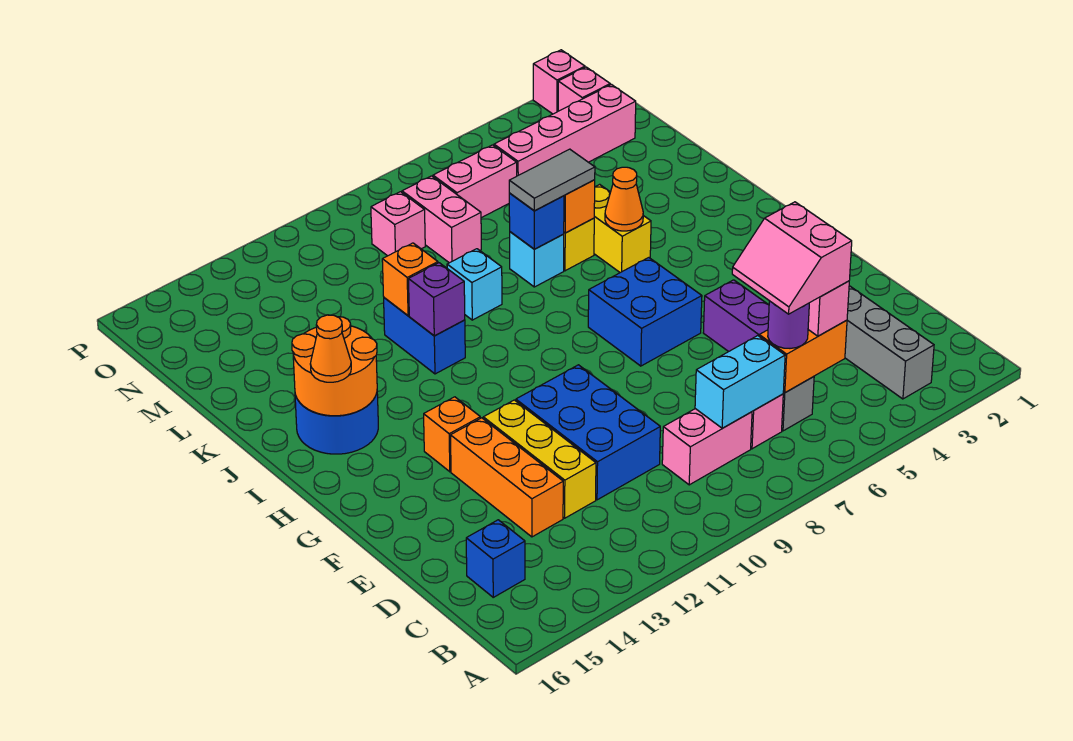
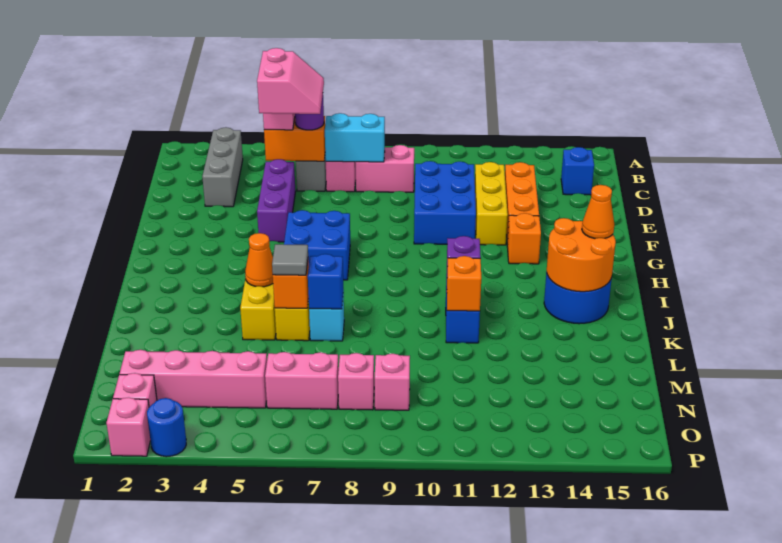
grey 1x2 tile [509,149,595,211] -> grey 1x1 tile [272,244,308,275]
cyan 1x1 brick [447,249,502,320] -> none
pink 1x2 brick [402,176,481,263] -> pink 1x1 brick [338,353,374,410]
none -> blue 1x1 round brick [147,398,186,457]

